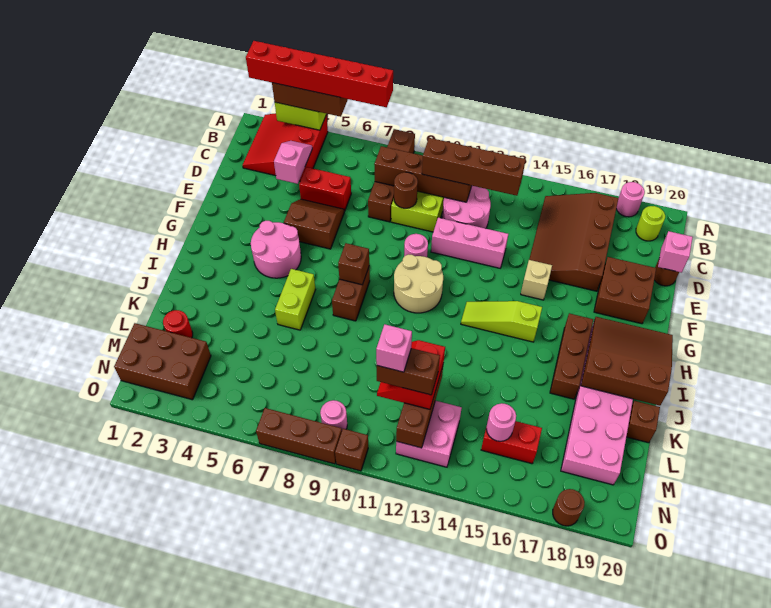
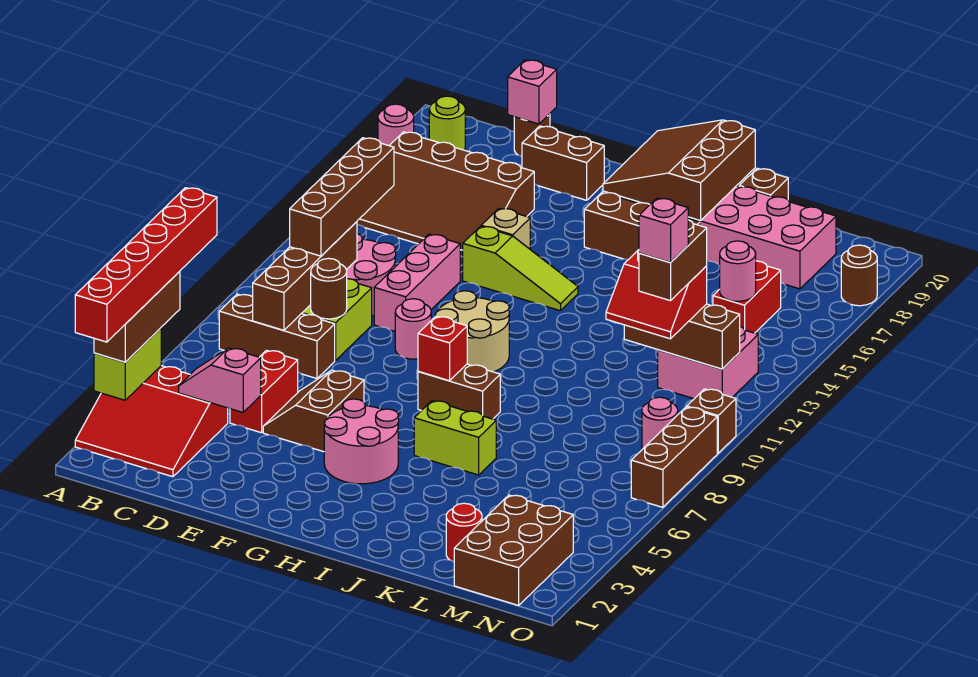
brown 1x4 brick [368,129,415,222] -> brown 1x3 brick [219,294,335,379]
brown 2x2 brick [594,257,656,324] -> brown 1x2 brick [522,126,604,200]
brown 1x1 brick [338,243,369,285] -> red 1x1 brick [418,316,467,381]
lime 1x3 slope [461,301,542,342] -> lime 1x3 slope turned to [463,226,578,311]

